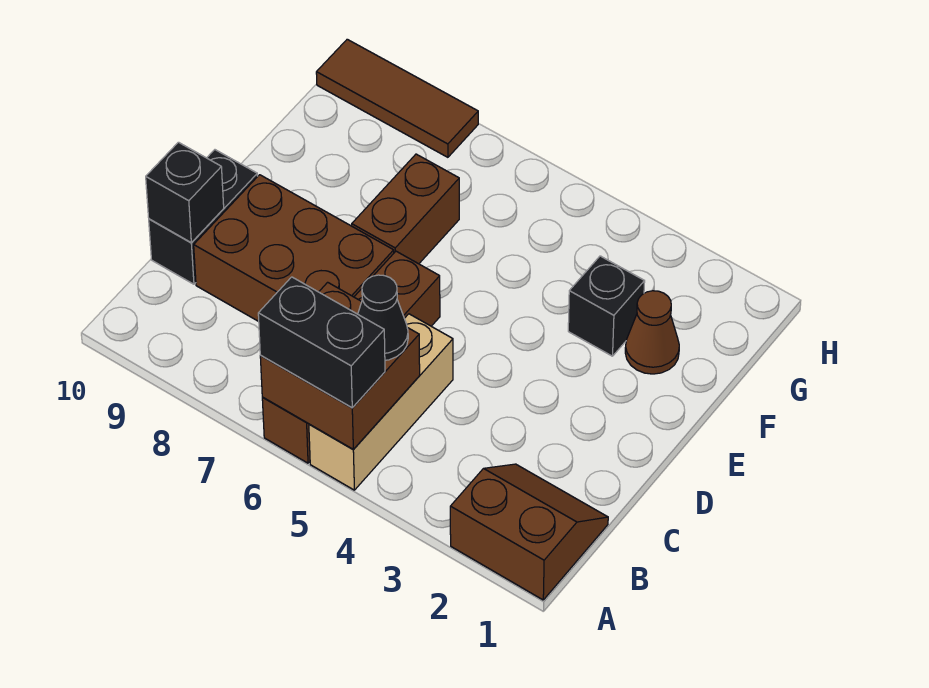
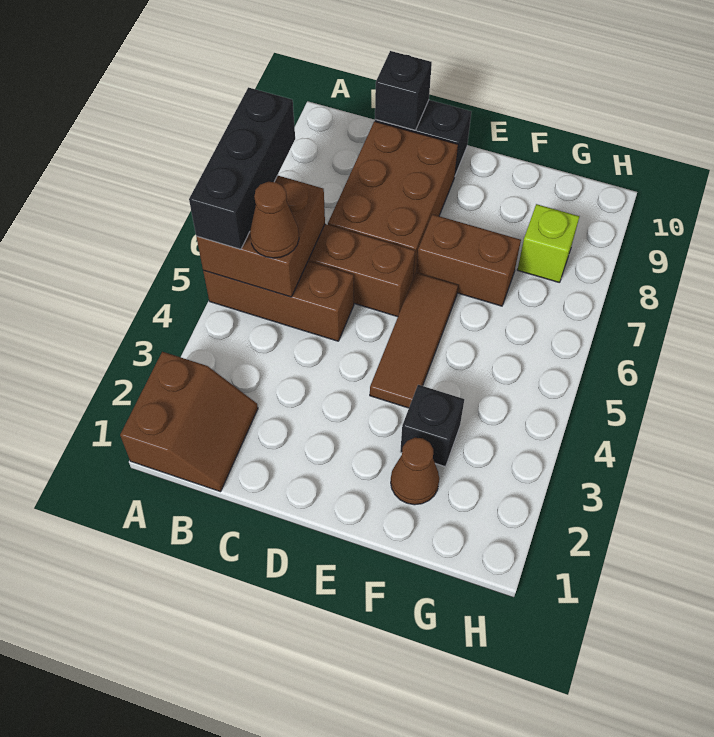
tan 1x3 brick [309,314,453,490] -> brown 1x3 brick [203,261,354,341]
black 1x2 brick [258,277,385,408] -> black 1x3 brick [189,87,295,249]
black 1x1 cone [358,275,408,360] -> brown 1x1 cone [250,182,299,258]
none -> lime 1x1 brick [517,204,579,283]
brown 1x3 tile [316,39,478,157] -> brown 1x3 tile moved to [370,273,458,408]

